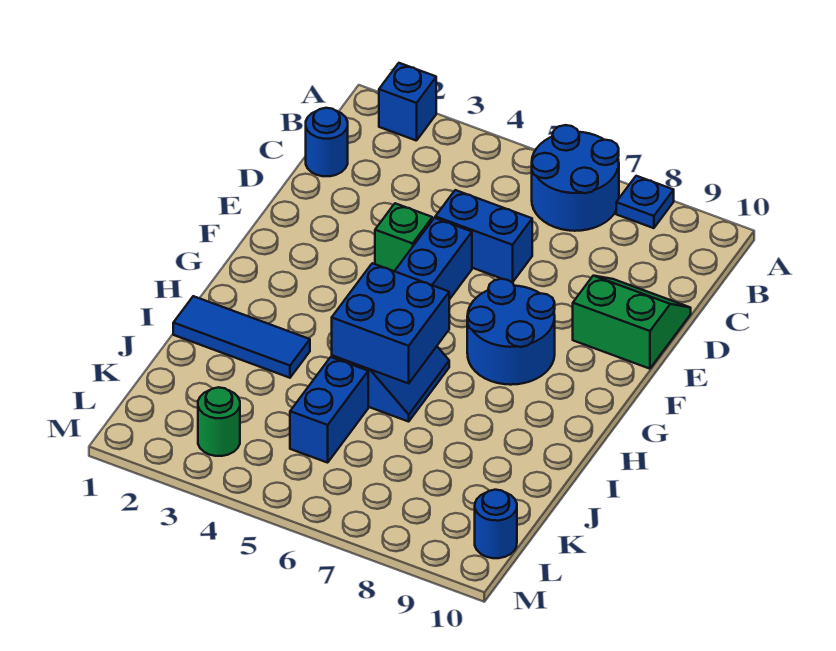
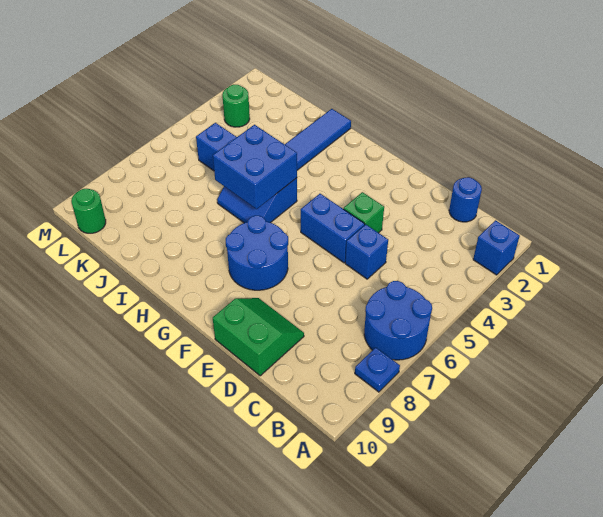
blue 1x2 brick [435,190,532,283] -> blue 1x1 brick [345,224,388,279]
green 2x2 slope [573,276,691,369] -> green 2x2 slope turned to [213,298,304,376]
blue 1x1 round brick [475,490,517,558] -> green 1x1 round brick [71,189,106,233]

